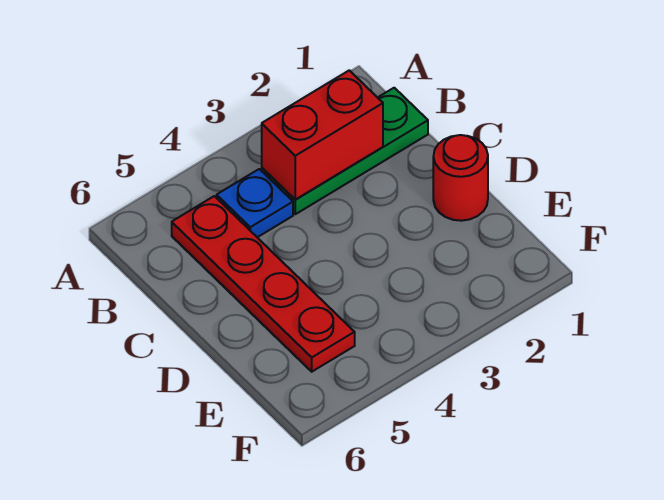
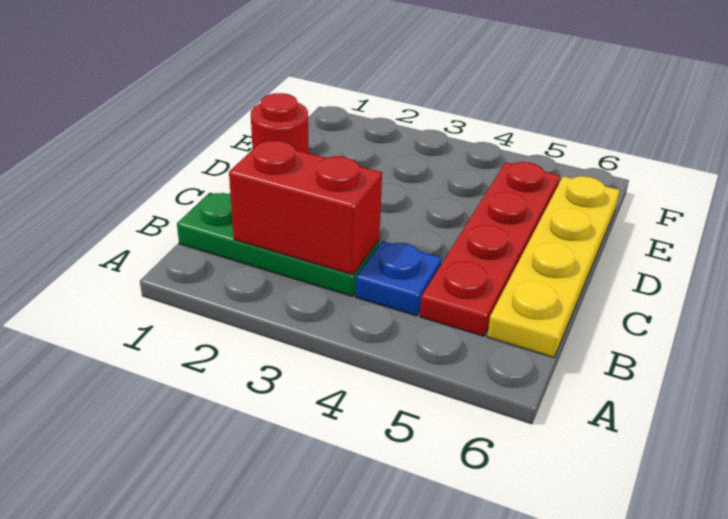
none -> yellow 1x4 plate [487,176,620,358]

